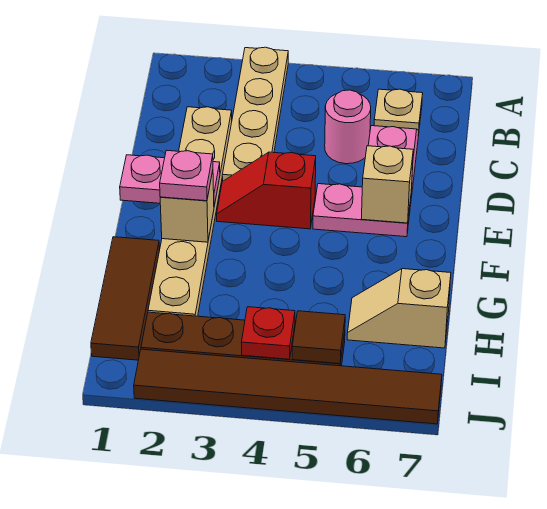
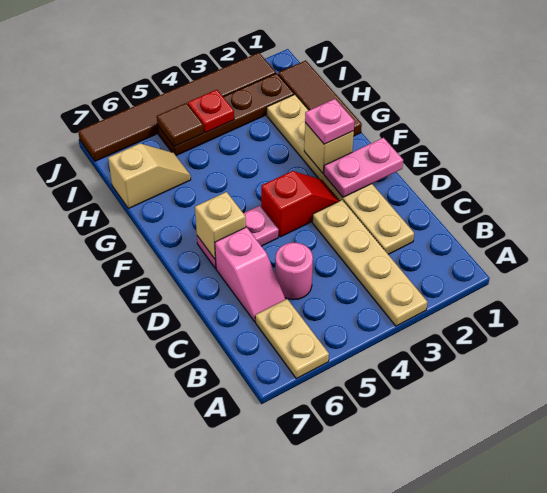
tan 1x1 plate [374,89,423,136] -> tan 1x2 plate [255,299,329,379]

